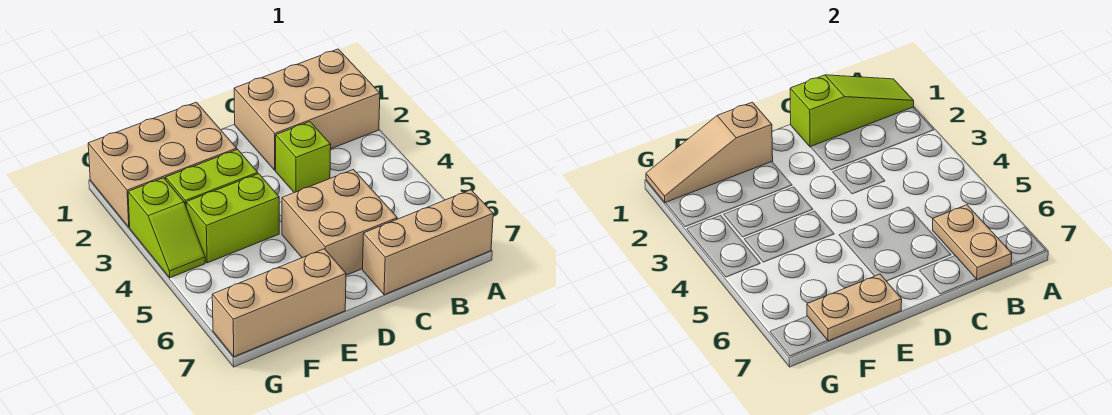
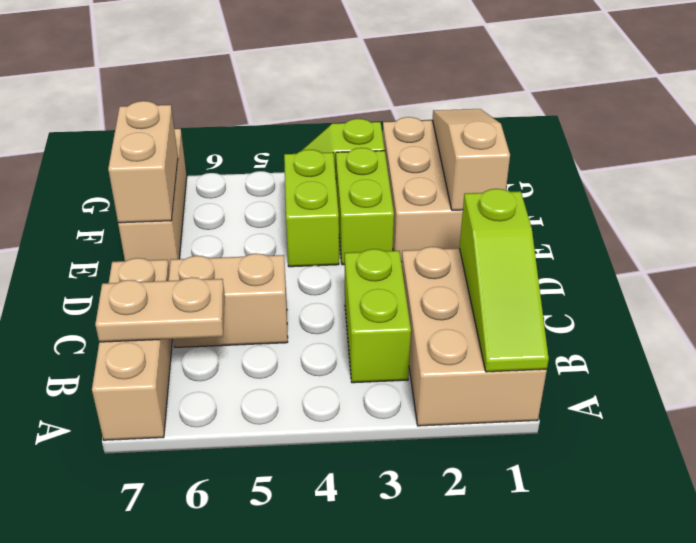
lime 1x1 brick [276,122,331,193] -> lime 1x2 brick [345,249,411,383]
tan 2x2 brick [282,169,397,275] -> tan 1x2 brick [169,253,288,347]
tan 1x2 plate [807,274,902,341] -> tan 1x2 brick [108,101,178,223]

